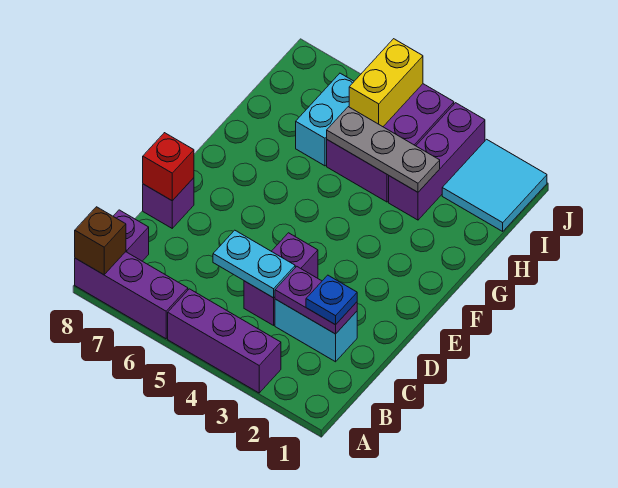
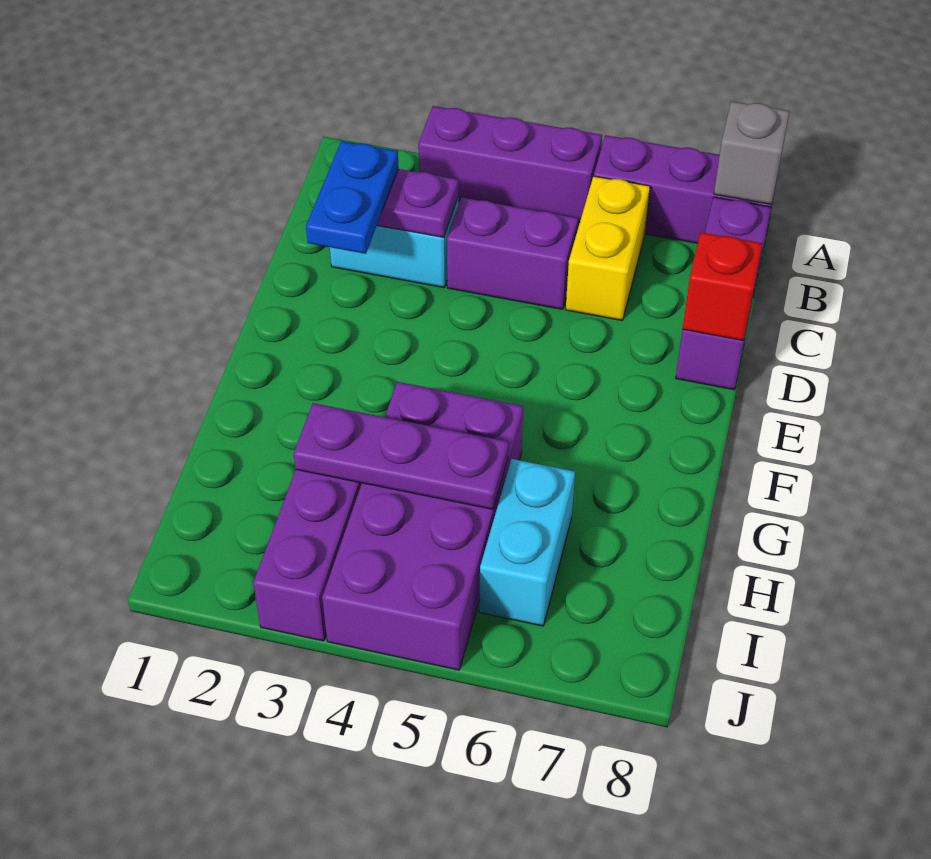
brown 1x1 brick [75,207,126,275] -> grey 1x1 brick [714,101,790,204]
blue 1x1 plate [306,275,357,325] -> blue 1x2 plate [306,141,399,254]
purple 1x2 brick [244,233,318,325] -> purple 1x2 brick turned to [447,197,578,309]
cyan 1x2 plate [213,230,295,298] -> none
grey 1x3 plate [327,107,440,192] -> purple 1x3 plate [294,403,509,509]
purple 2x3 brick [327,84,454,202] -> purple 2x4 brick [322,382,523,670]
cyan 2x2 tile [442,139,547,231] -> none
yellow 1x2 brick [349,39,423,127] -> yellow 1x2 brick moved to [566,176,650,320]

